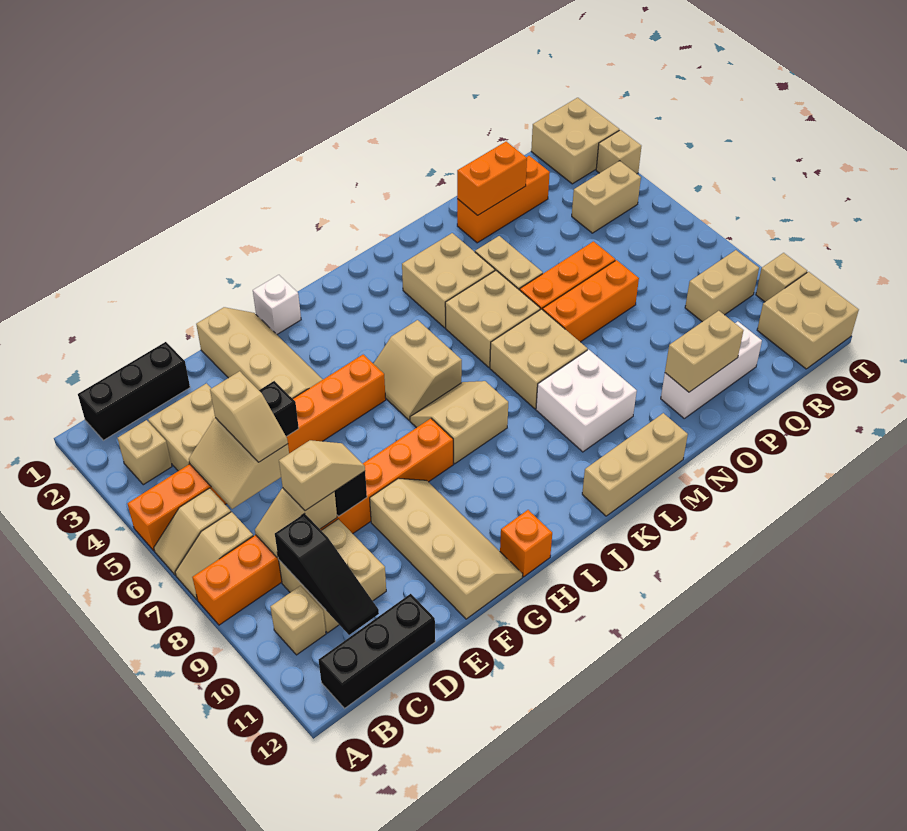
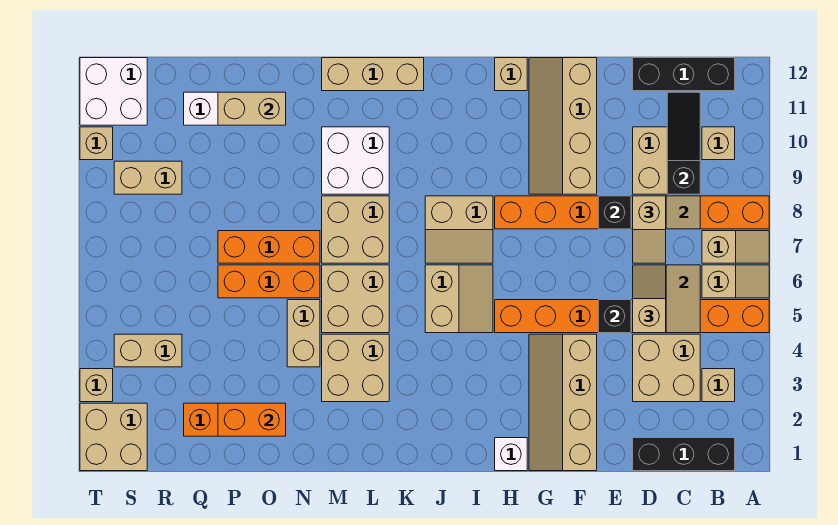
tan 1x2 slope [279,440,365,511] -> tan 1x2 slope turned to [633,196,666,263]
orange 1x1 brick [500,510,552,577] -> tan 1x1 brick [495,58,527,91]
tan 2x2 brick [757,272,859,369] -> white 2x2 brick [80,58,147,125]

